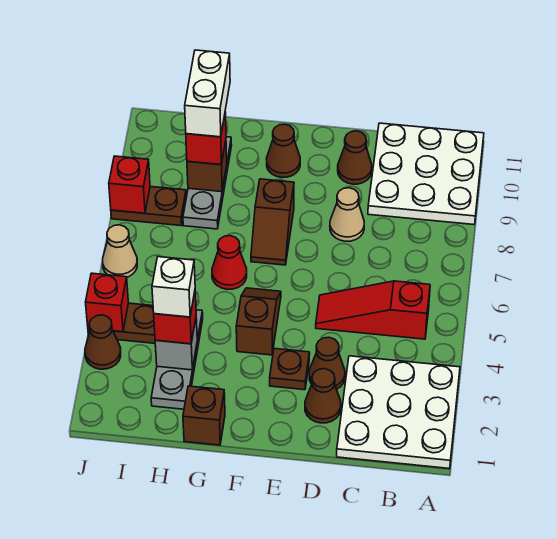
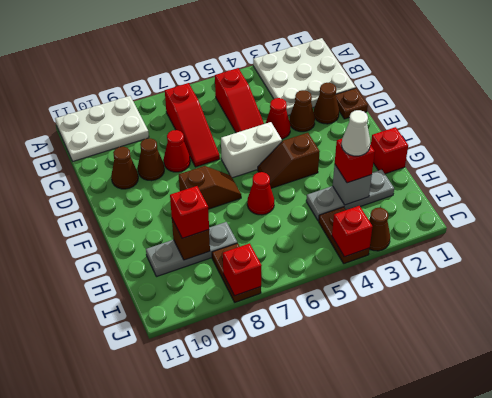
white 3x3 plate [368,123,484,225] -> white 2x3 plate [55,96,149,161]
none -> red 1x3 slope [165,83,220,167]
none -> red 1x1 cone [266,98,291,139]
tan 1x1 cone [330,188,364,241] -> red 1x1 cone [164,130,190,172]
brown 1x1 plate [270,348,310,390] -> brown 1x1 plate moved to [336,88,368,119]
brown 1x1 cone [266,124,300,178] -> brown 1x1 cone moved to [138,138,164,181]
brown 1x1 brick [183,386,225,445] -> red 1x1 brick [371,127,408,174]
white 1x1 brick [152,257,195,317] -> white 1x1 cone [342,110,370,156]
white 1x2 brick [185,50,230,137] -> white 1x2 brick moved to [221,122,282,178]
tan 1x1 cone [103,225,137,277] -> none

